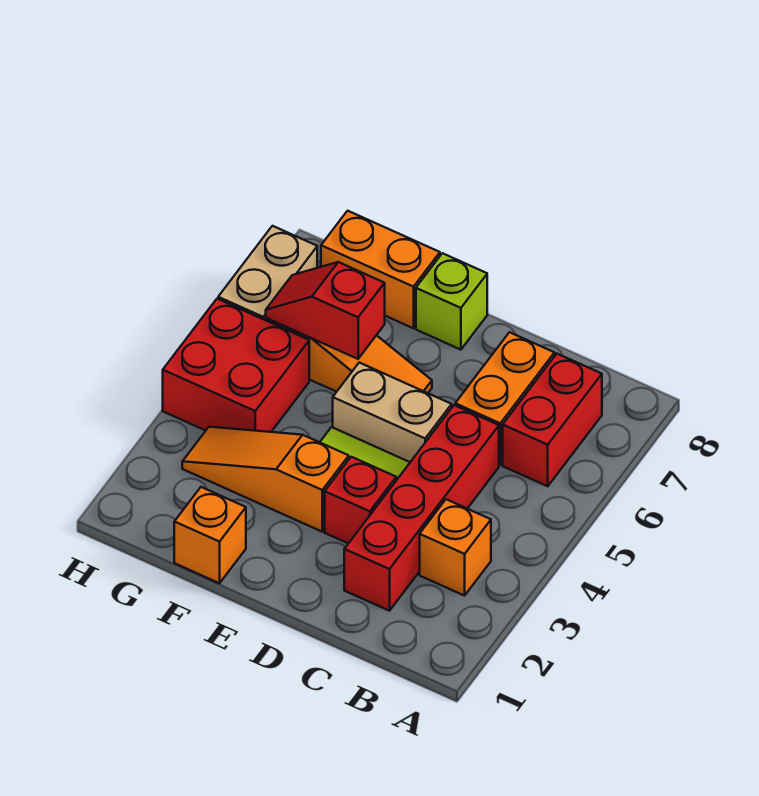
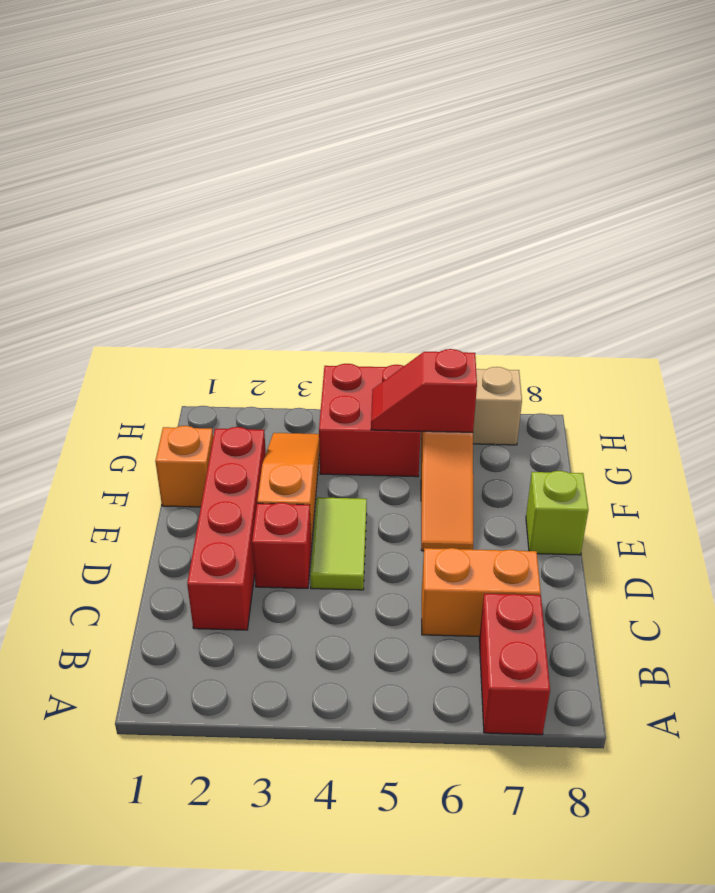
orange 1x1 brick [420,499,491,596] -> none
red 1x2 brick [503,354,602,486] -> red 1x2 brick turned to [479,594,550,735]
red 1x4 brick [344,405,499,611] -> red 1x4 brick turned to [187,427,266,630]
tan 1x2 brick [333,363,452,462] -> none
red 1x2 slope [266,262,385,359] -> red 1x2 slope turned to [371,349,477,432]
orange 1x2 brick [321,211,440,328] -> none

